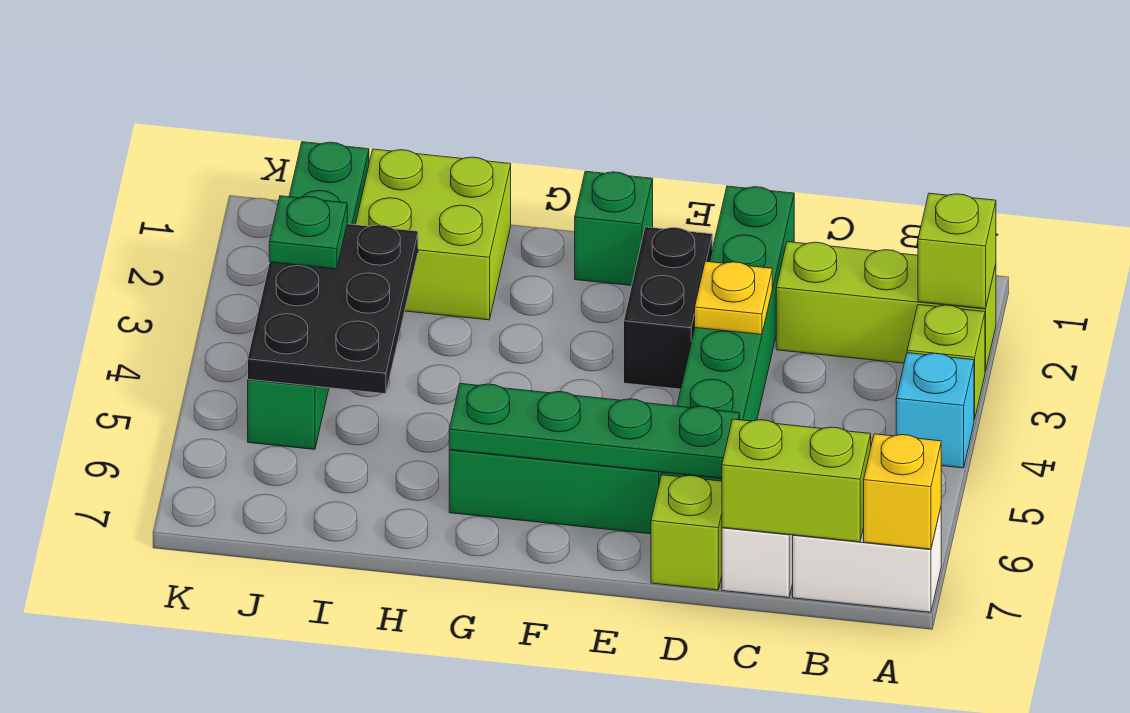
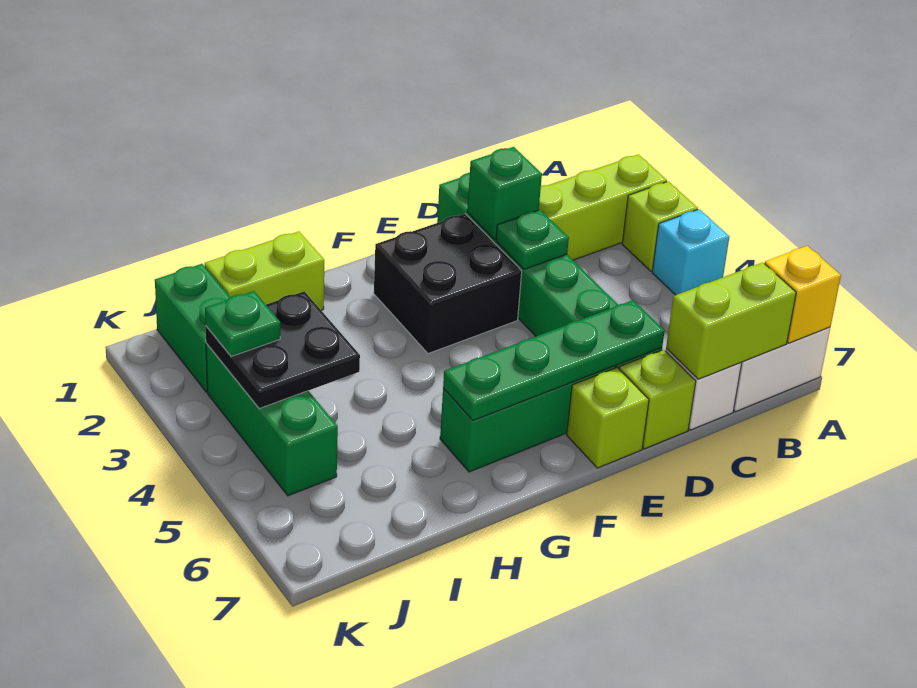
lime 1x1 brick [918,193,996,309] -> lime 1x1 brick moved to [567,368,649,468]
yellow 1x1 plate [695,261,772,335] -> green 1x1 plate [496,210,569,269]
black 1x2 brick [624,227,712,389] -> black 2x2 brick [374,214,522,353]
green 1x1 brick [575,171,653,286] -> green 1x1 brick moved to [467,147,542,239]
lime 2x2 brick [355,149,511,320] -> lime 1x2 brick [205,231,324,310]
black 2x3 plate [248,224,418,394] -> black 2x2 plate [205,291,360,408]

